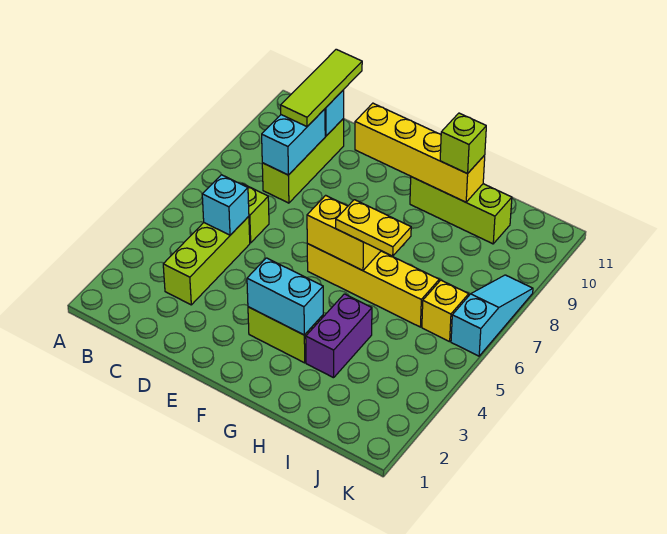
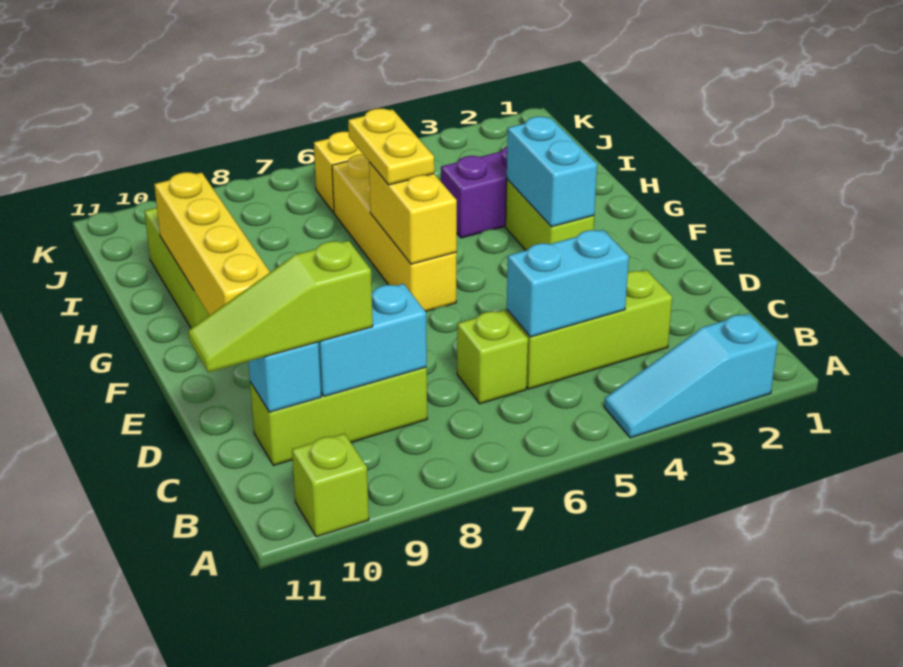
cyan 1x1 brick [202,175,249,235] -> cyan 1x2 brick [507,230,629,337]
lime 1x3 tile [281,49,362,127] -> lime 1x3 slope [188,241,373,372]
lime 1x1 brick [440,113,486,174] -> lime 1x1 brick moved to [292,434,369,537]
cyan 1x3 slope [451,275,533,356] -> cyan 1x3 slope moved to [604,313,778,438]

